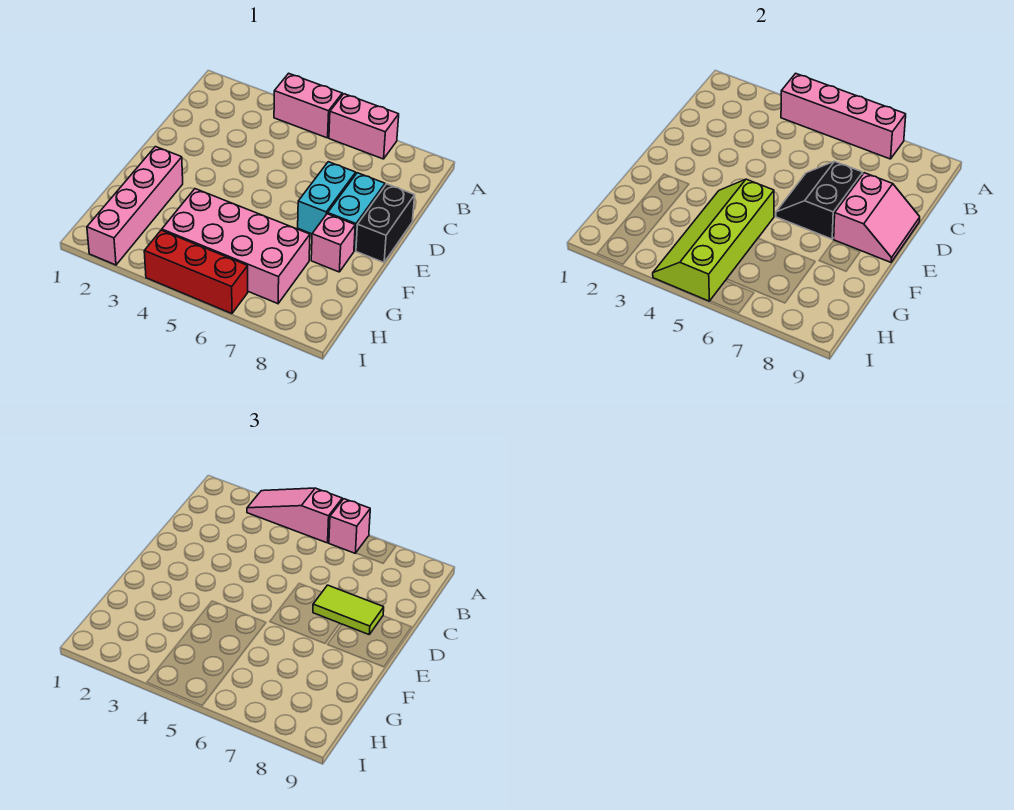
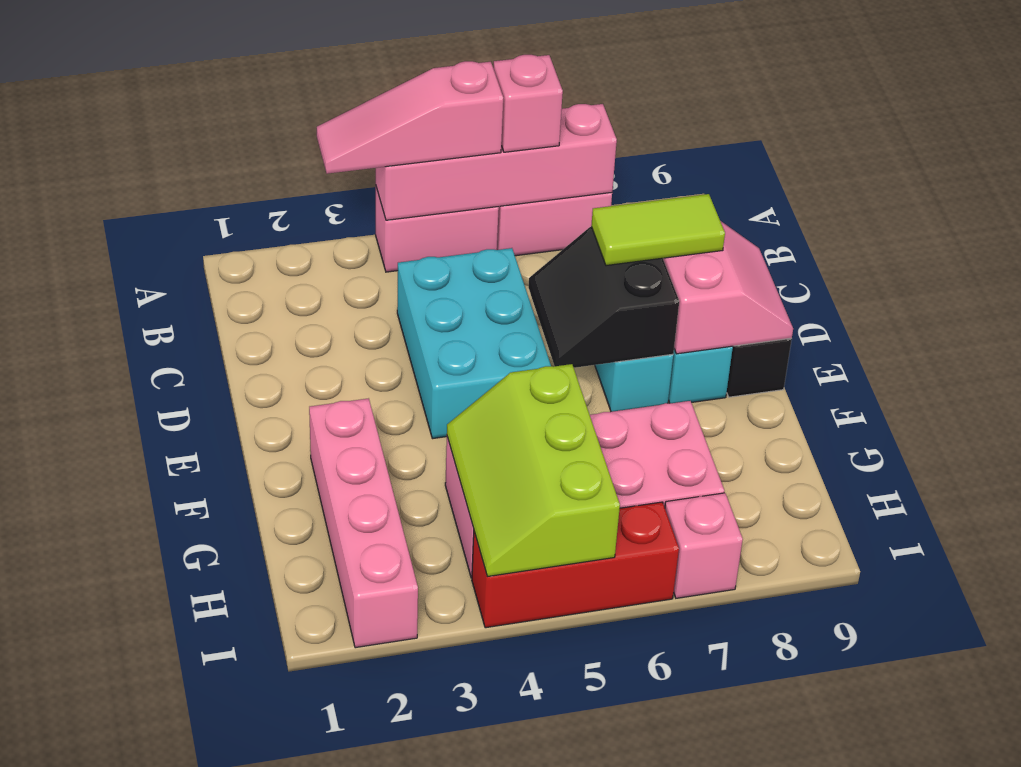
none -> cyan 2x3 brick [397,248,551,439]
lime 2x4 slope [653,179,774,301] -> lime 2x3 slope [447,364,620,577]
pink 1x1 brick [311,214,355,272] -> pink 1x1 brick moved to [665,493,743,598]

